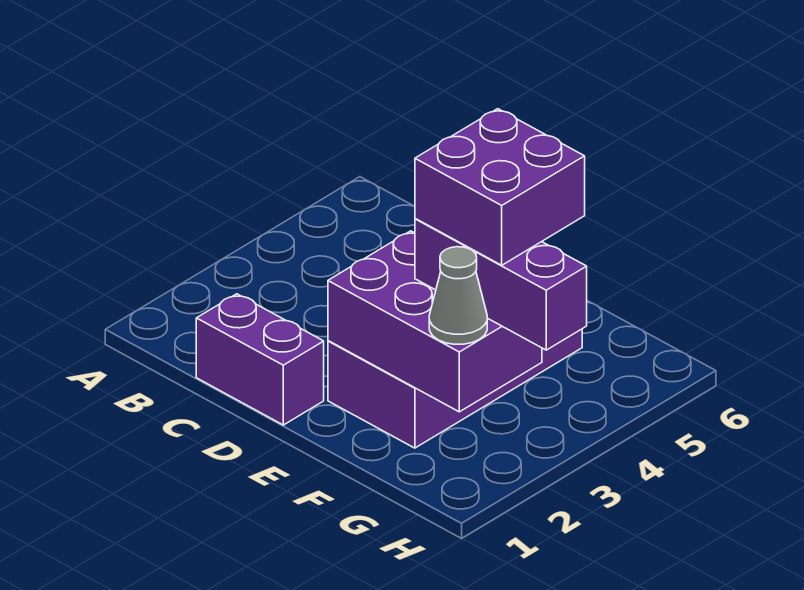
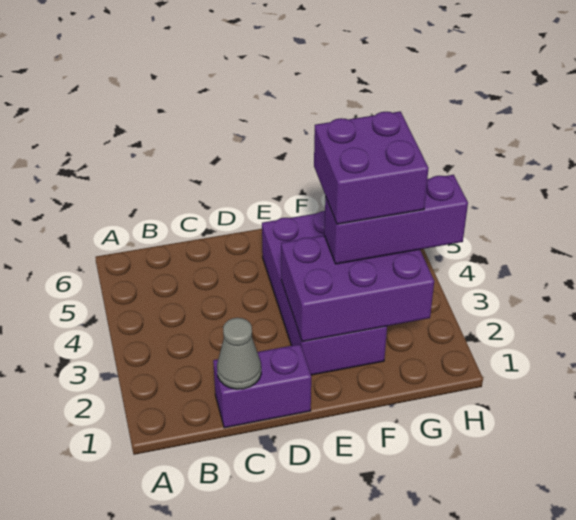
grey 1x1 cone [429,247,487,344] -> grey 1x1 cone moved to [217,318,261,389]

